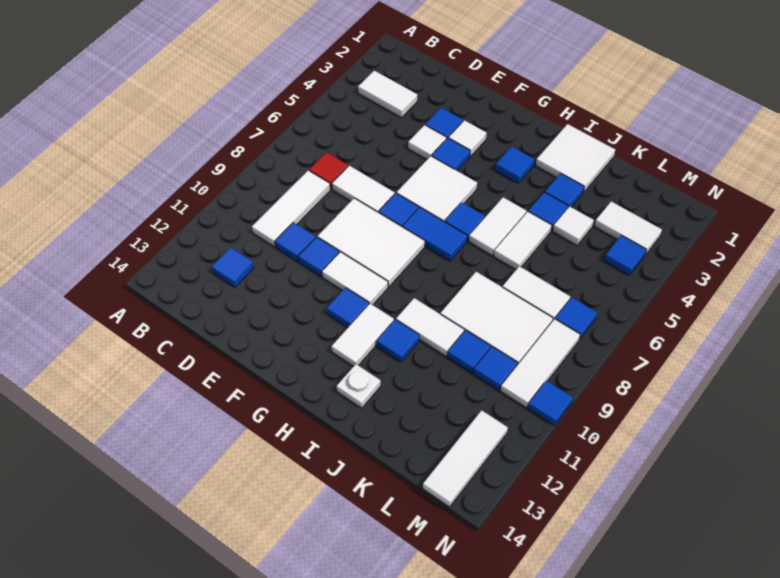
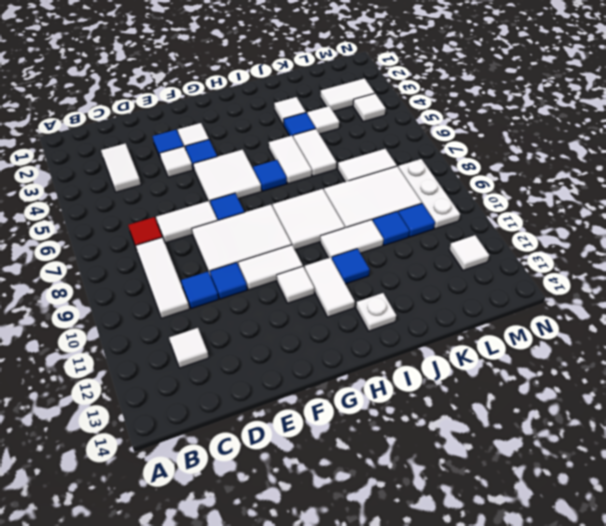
white 1x2 tile [358,71,417,118] -> white 1x2 tile turned to [101,143,141,192]
blue 1x1 tile [212,248,254,287] -> white 1x1 tile [169,328,209,368]
blue 1x2 tile [402,207,467,261] -> none
blue 1x1 tile [327,288,369,327] -> white 1x1 tile [277,266,314,303]
blue 1x1 tile [495,147,535,183] -> none
white 2x2 tile [536,124,615,192] -> white 2x2 tile moved to [272,189,345,250]
blue 1x1 tile [545,174,584,207] -> white 1x1 tile [274,97,306,125]
blue 1x1 tile [604,235,646,276] -> white 1x1 tile [353,93,386,122]
blue 1x1 tile [555,298,597,339] -> none
white 1x3 tile [501,319,580,408] -> white 1x3 plate [398,159,460,229]
white 1x3 tile [423,410,508,507] -> white 1x1 tile [449,235,489,270]
blue 1x1 tile [528,381,573,425] -> none

